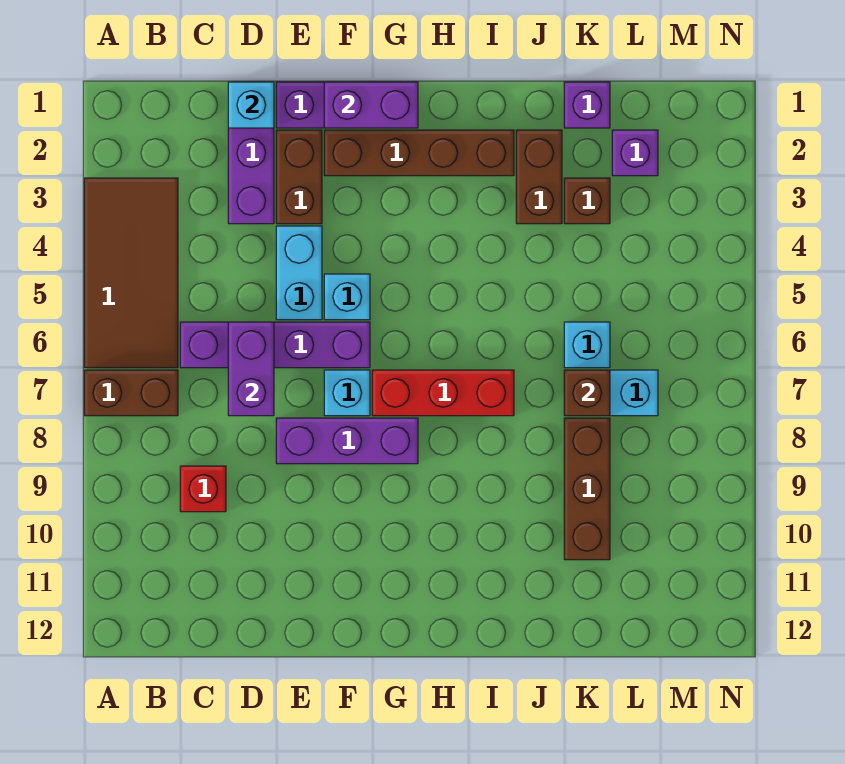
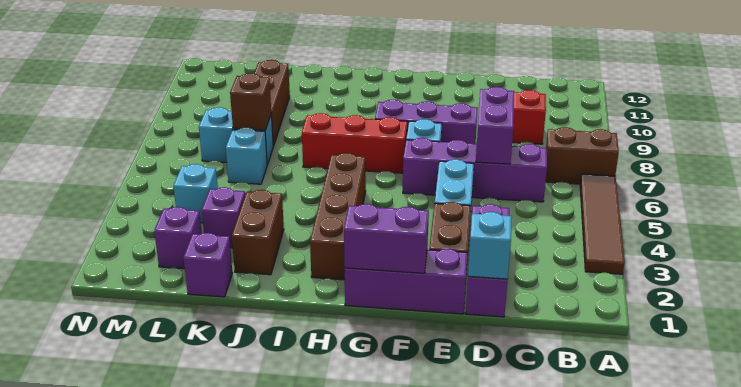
brown 2x4 tile [84,178,178,368] -> brown 1x4 tile [580,174,625,274]
brown 1x4 brick [324,130,514,176] -> brown 1x4 brick turned to [310,153,366,280]
cyan 1x1 brick [324,274,370,320] -> cyan 1x1 brick moved to [173,164,218,223]
brown 1x1 brick [564,178,610,224] -> purple 1x1 brick [202,187,245,248]

